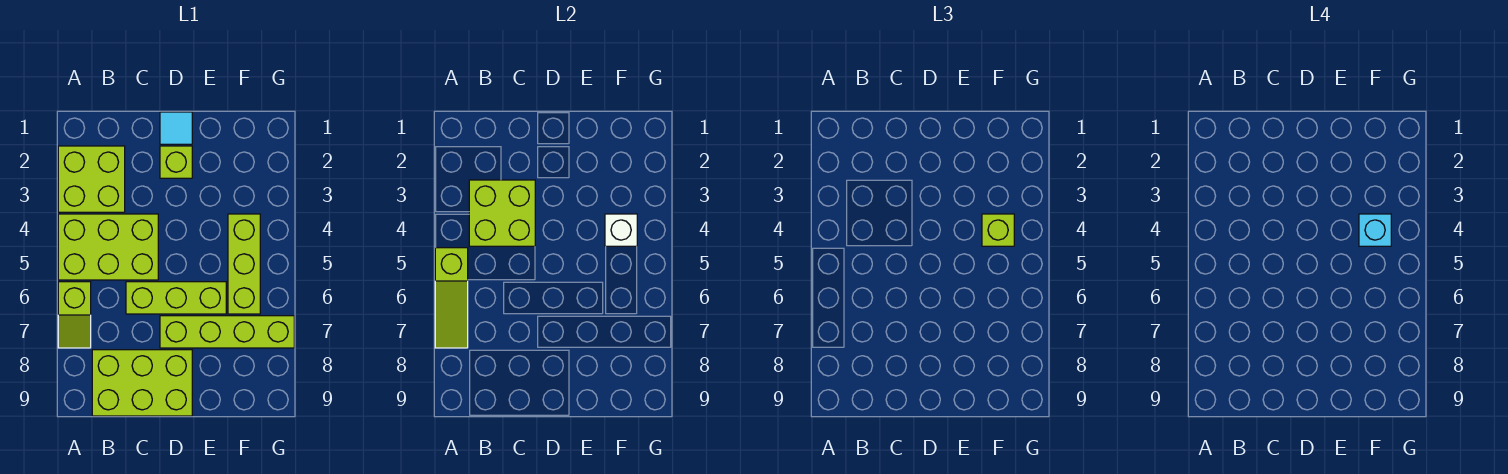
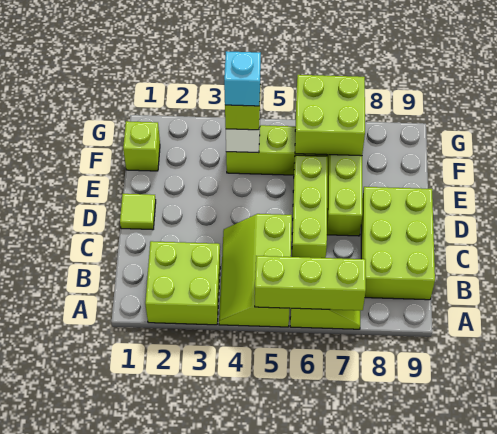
lime 2x3 brick [58,214,158,280] -> lime 2x3 slope [219,214,292,327]
lime 1x3 slope [435,248,468,348] -> lime 1x3 brick [255,256,366,310]
lime 2x2 brick [469,180,535,246] -> lime 2x2 brick moved to [295,75,365,156]
cyan 1x1 tile [160,112,192,144] -> lime 1x1 tile [120,194,156,230]
lime 1x1 brick [160,146,192,178] -> lime 1x1 brick moved to [123,121,160,171]

